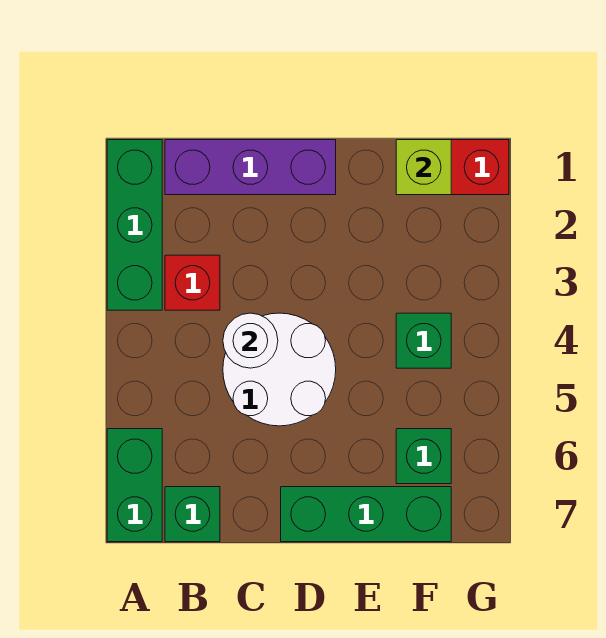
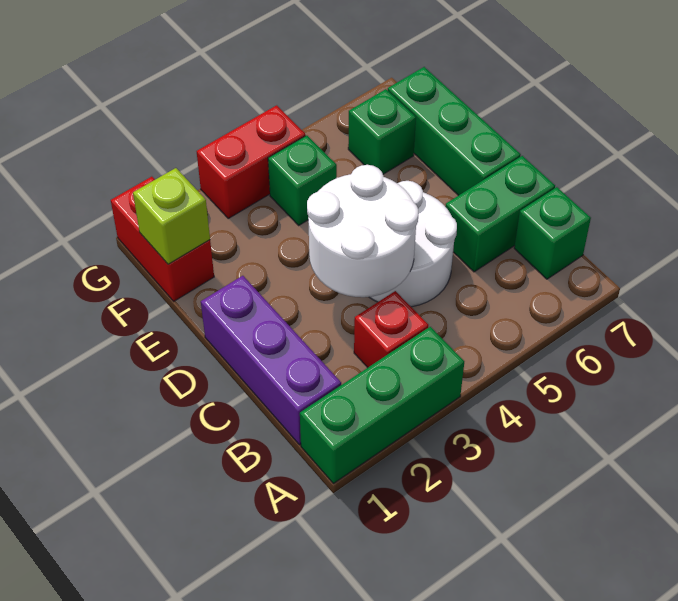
green 1x2 brick [107,429,162,542] -> green 1x2 brick moved to [445,156,555,272]
white 1x1 round brick [223,313,278,368] -> white 2x2 round brick [307,165,418,297]
none -> red 1x2 brick [197,105,305,218]

